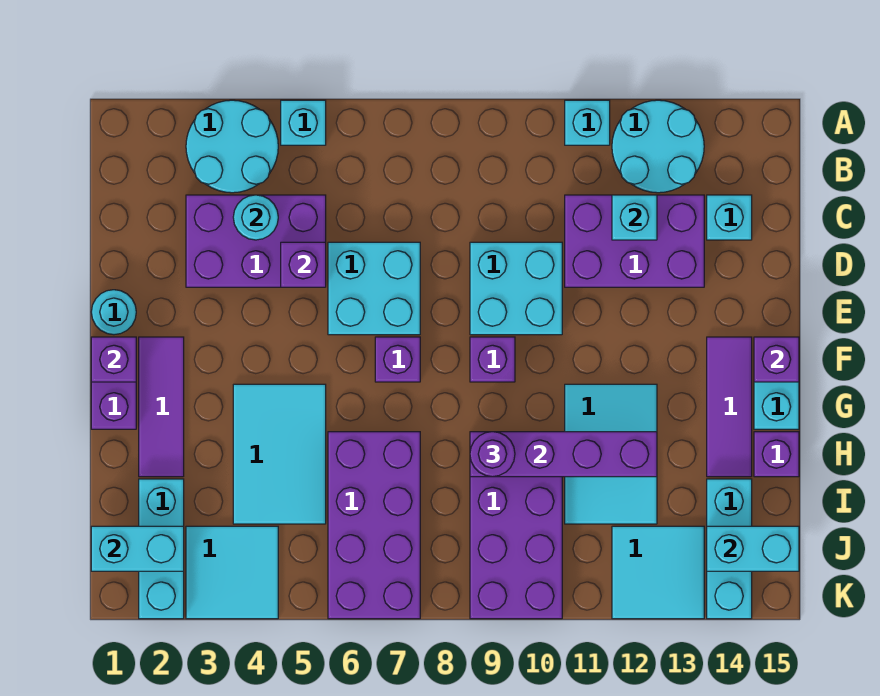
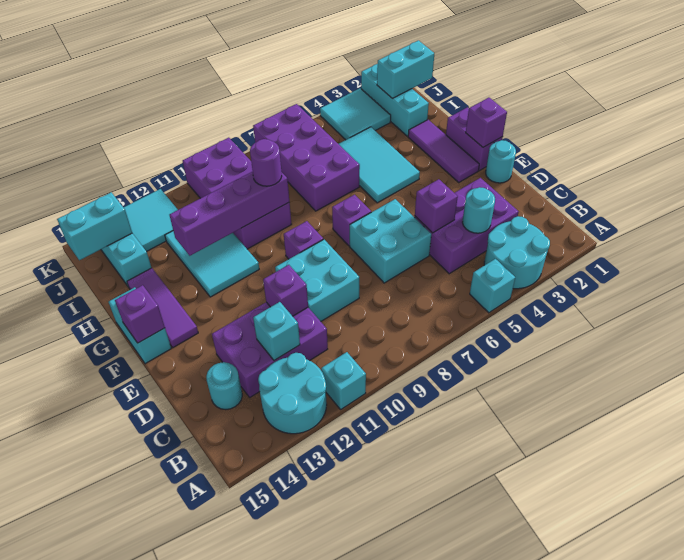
cyan 1x1 brick [707,195,752,240] -> cyan 1x1 round brick [206,362,242,410]
purple 1x1 brick [754,432,799,477] -> purple 1x1 brick moved to [263,265,308,316]

